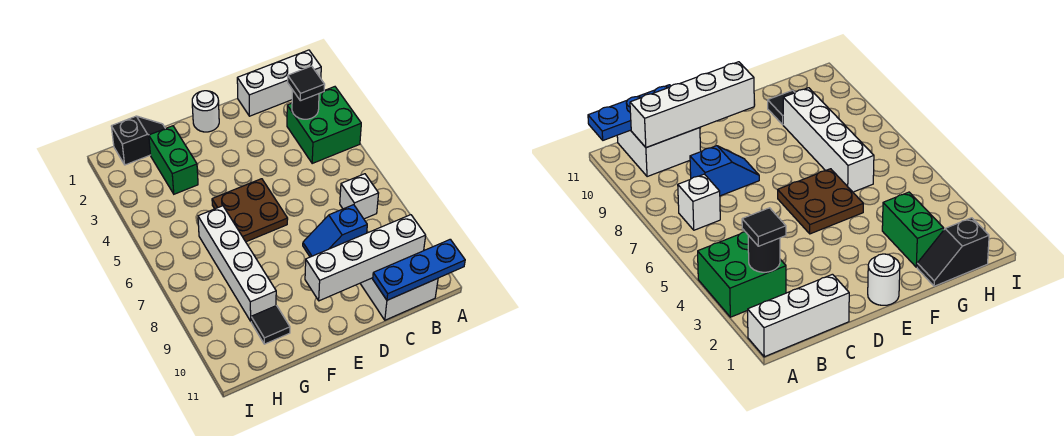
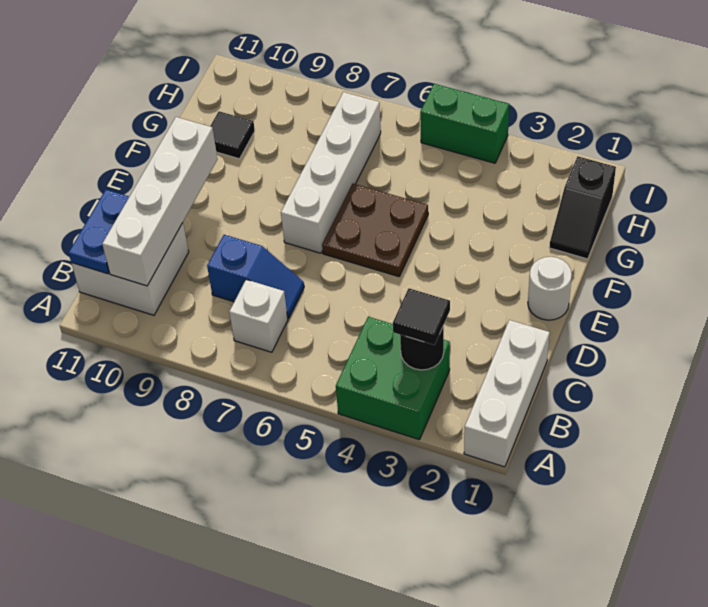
blue 1x3 plate [373,239,465,300] -> blue 1x2 plate [69,190,129,274]
blue 1x2 slope [303,205,367,257] -> blue 1x2 slope turned to [207,235,304,319]
green 1x2 brick [149,126,198,194] -> green 1x2 brick moved to [420,84,509,163]
white 1x4 brick [198,206,276,321] -> white 1x4 brick turned to [281,92,381,253]

